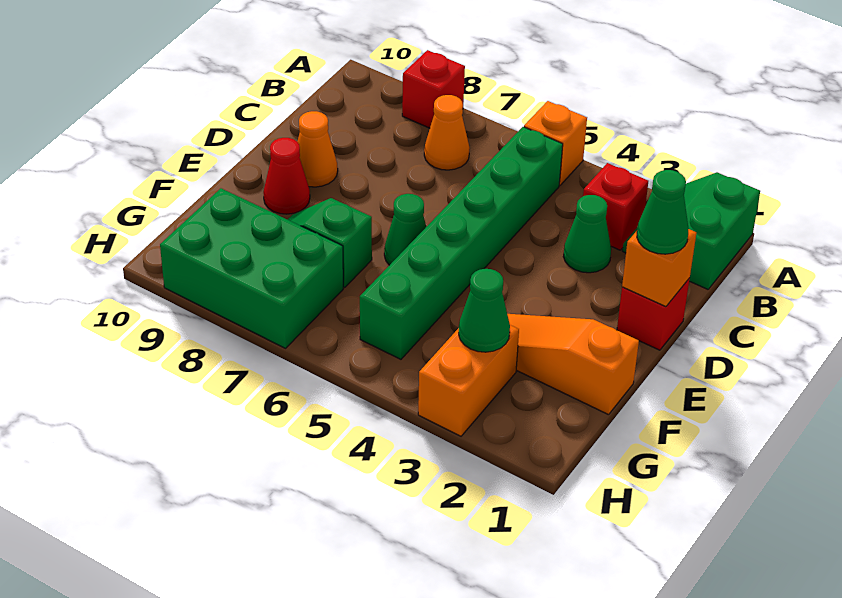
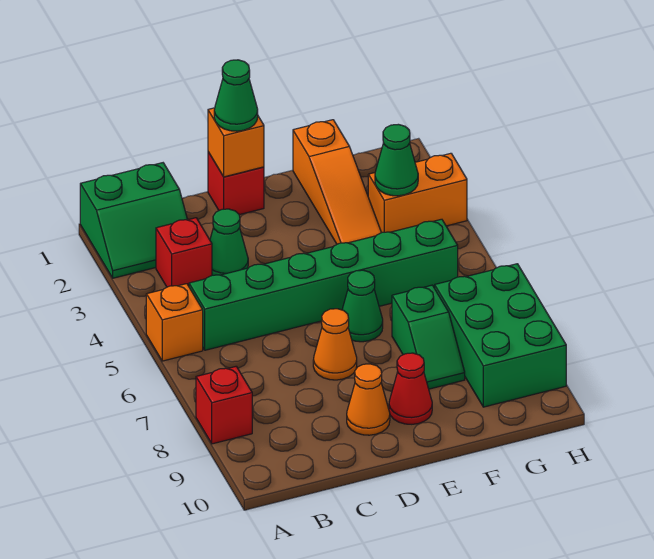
orange 1x1 cone [424,95,470,170] -> orange 1x1 cone moved to [313,309,357,380]

